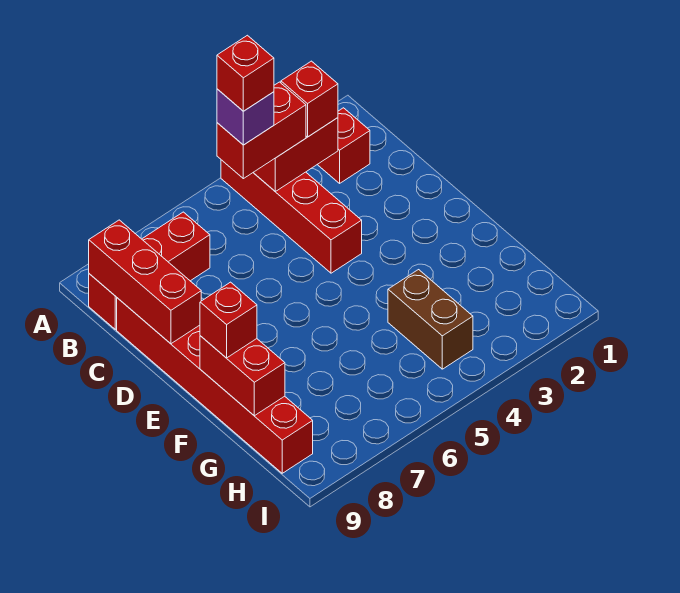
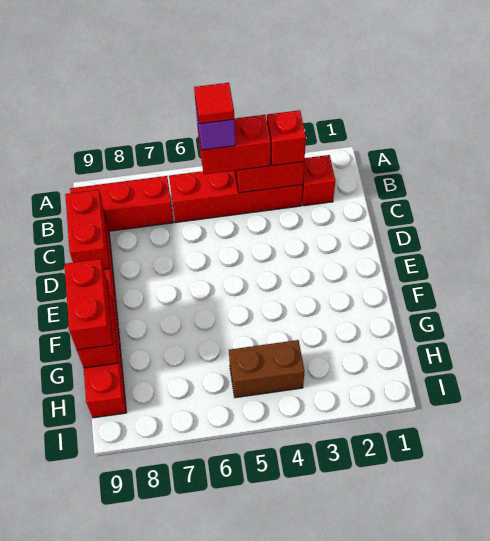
red 1x4 brick [221,160,362,273] -> red 1x4 brick turned to [169,171,303,222]
red 1x1 brick [217,35,274,111] -> red 1x1 tile [194,83,234,124]
red 1x3 brick [89,220,201,344] -> red 1x2 brick [65,190,109,269]
red 1x1 brick [200,282,257,358] -> red 1x2 brick [65,259,113,350]
brown 1x2 brick [388,270,473,369] -> brown 1x2 brick turned to [229,340,305,398]

